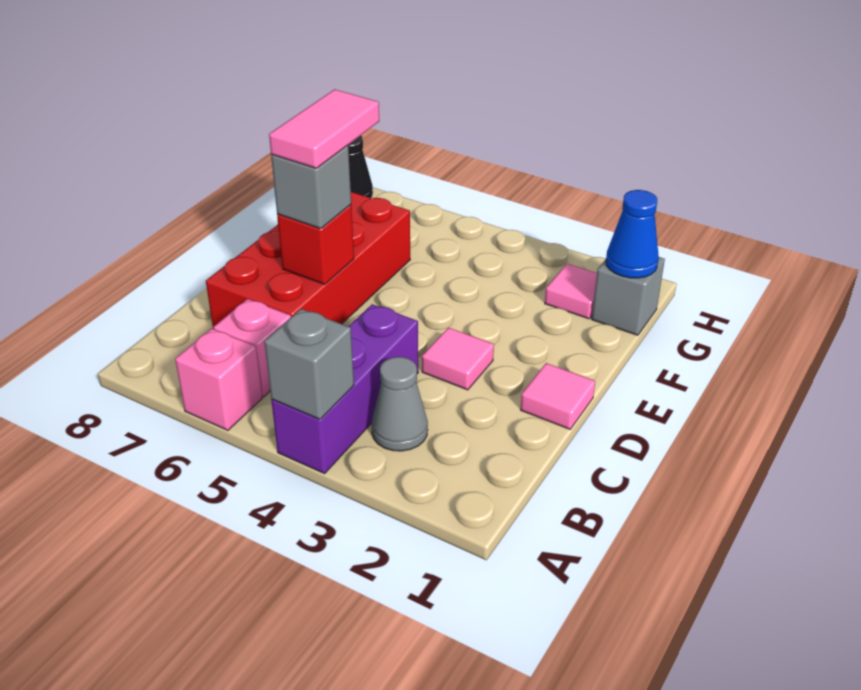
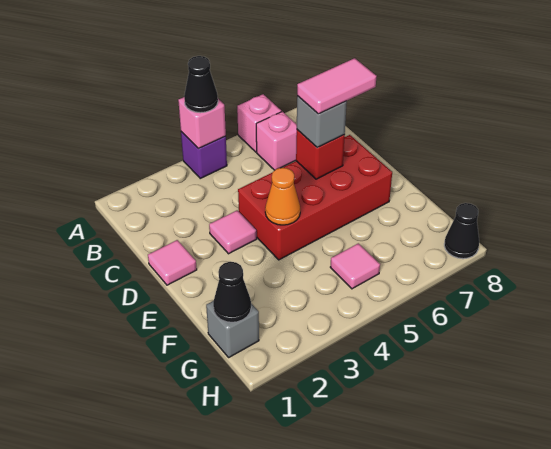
purple 1x3 brick [271,304,418,474] -> purple 1x1 brick [181,132,227,178]
grey 1x1 brick [264,309,354,419] -> pink 1x1 brick [178,97,226,149]
none -> black 1x1 cone [184,56,218,113]
grey 1x1 cone [371,357,428,451] -> none
red 2x4 brick [206,192,410,329] -> red 2x4 brick turned to [238,135,392,260]
pink 1x2 tile [269,89,379,168] -> pink 1x2 tile turned to [297,58,377,114]
none -> orange 1x1 cone [265,168,300,225]
blue 1x1 cone [606,190,659,278] -> black 1x1 cone [213,262,251,322]
pink 1x1 tile [545,264,597,319] -> pink 1x1 tile moved to [330,243,380,289]

